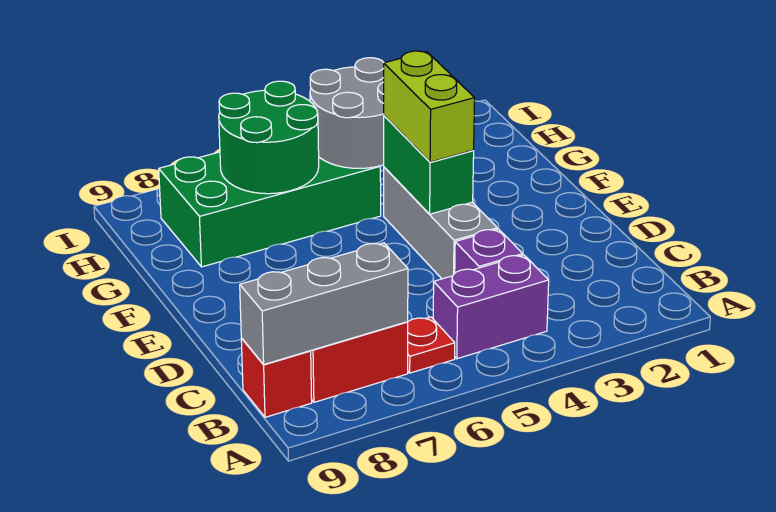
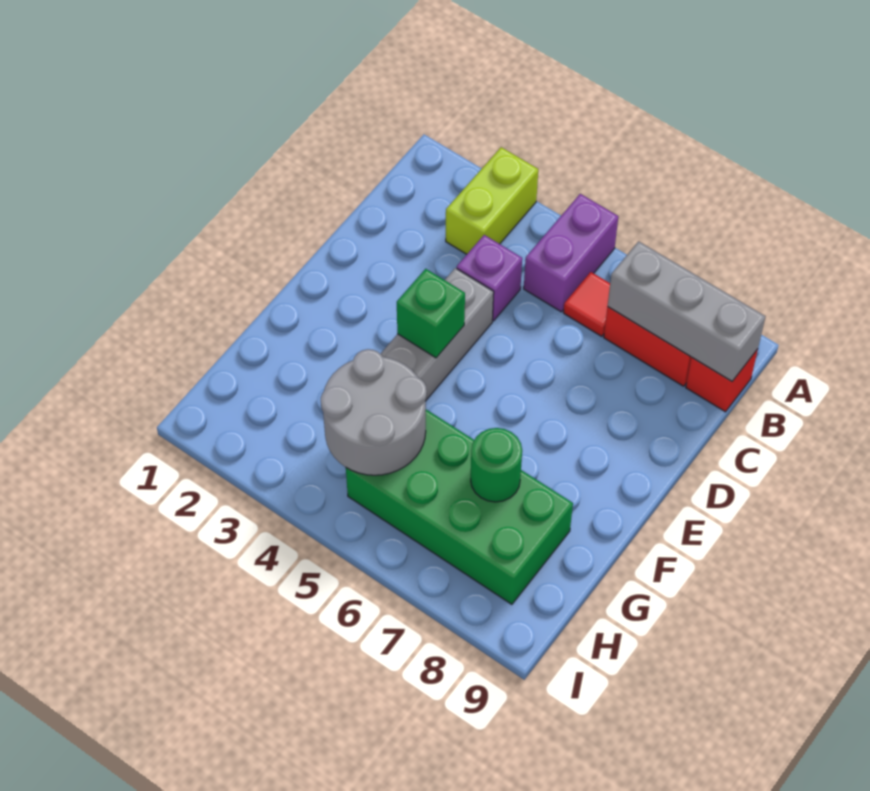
purple 1x2 brick [433,255,549,359] -> purple 1x2 brick turned to [524,194,618,312]
red 1x1 plate [408,317,455,373] -> red 1x1 tile [563,272,610,336]
green 1x2 brick [384,116,474,214] -> green 1x1 brick [397,269,465,358]
lime 1x2 brick [384,51,475,162] -> lime 1x2 brick moved to [446,147,538,254]
green 2x2 round brick [219,81,319,194] -> green 1x1 round brick [471,428,522,502]

